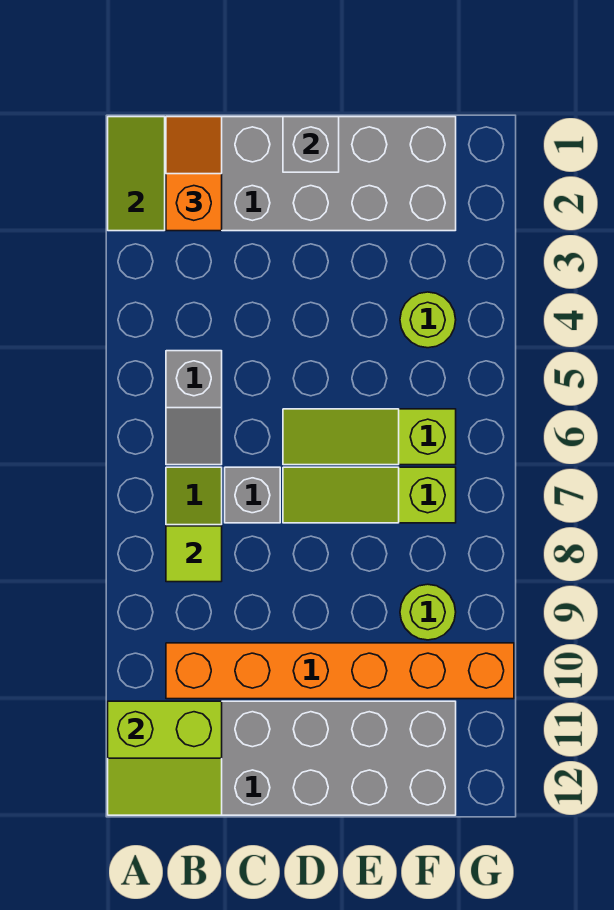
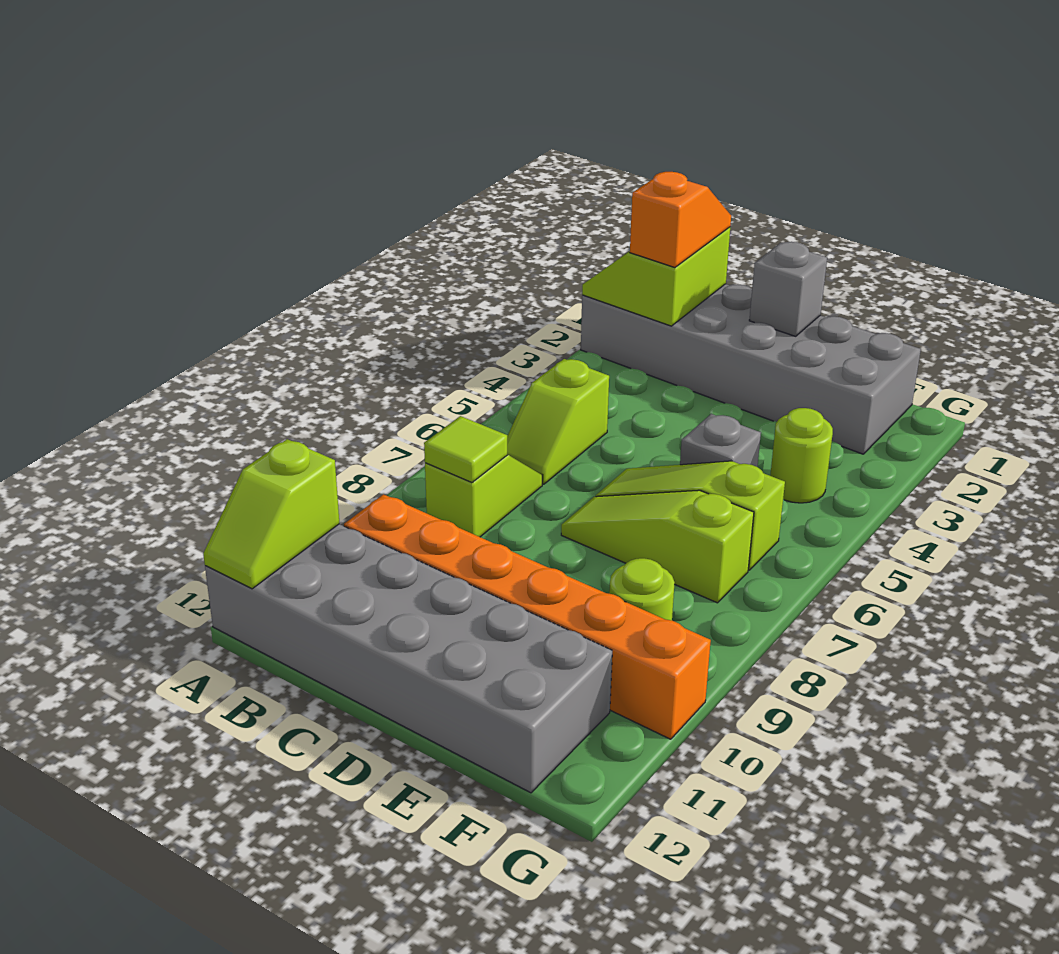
lime 2x2 slope [108,701,222,815] -> lime 1x2 slope [203,439,339,589]
grey 1x2 slope [166,351,222,465] -> lime 1x2 slope [507,359,609,484]
grey 1x1 brick [225,467,280,523] -> grey 1x1 brick moved to [680,414,761,467]

